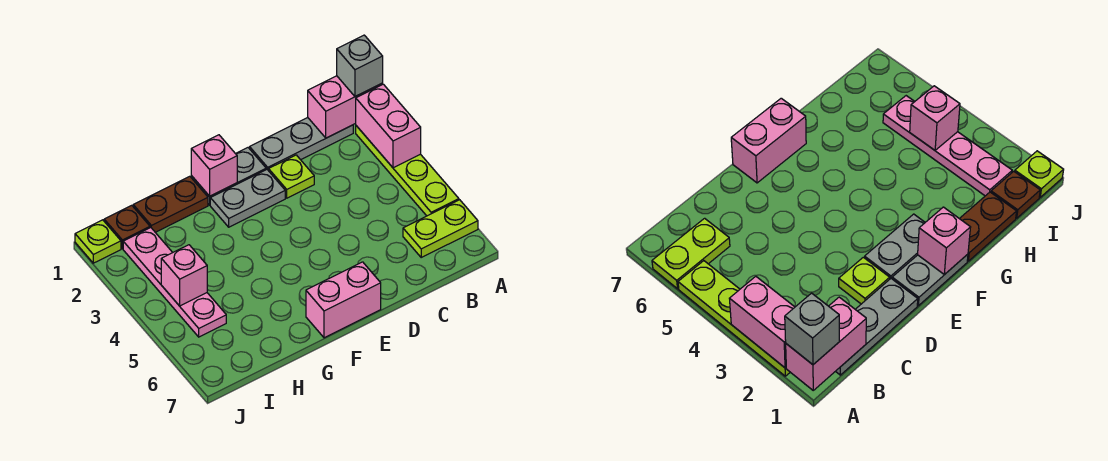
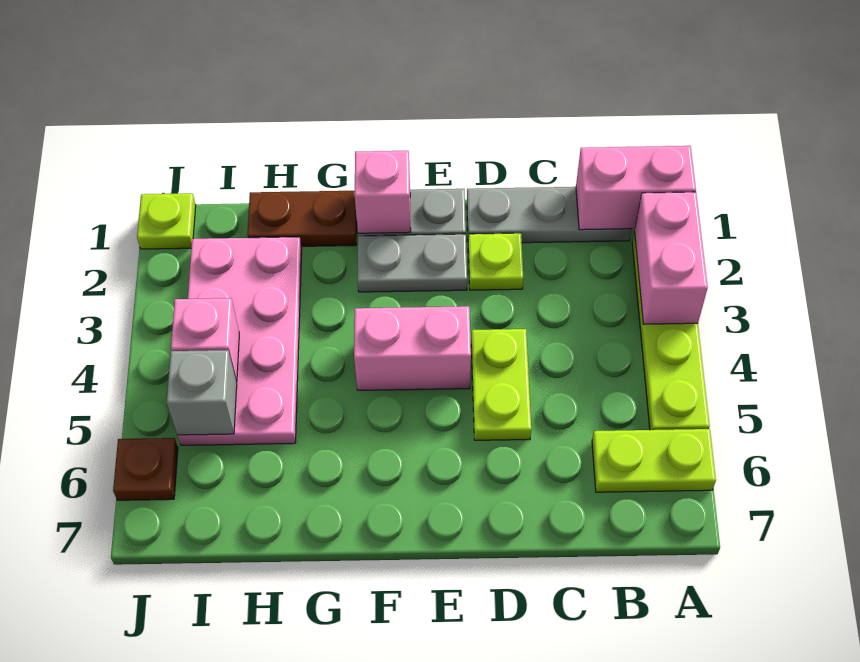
grey 1x1 brick [337,35,383,96] -> grey 1x1 brick moved to [167,350,237,435]
none -> lime 1x2 plate [471,329,531,440]
pink 1x2 brick [306,262,381,338] -> pink 1x2 brick moved to [354,306,471,390]
brown 1x1 plate [104,205,150,249] -> brown 1x1 plate moved to [113,438,178,500]
pink 1x4 plate [123,228,226,337] -> pink 2x4 plate [178,237,302,445]

